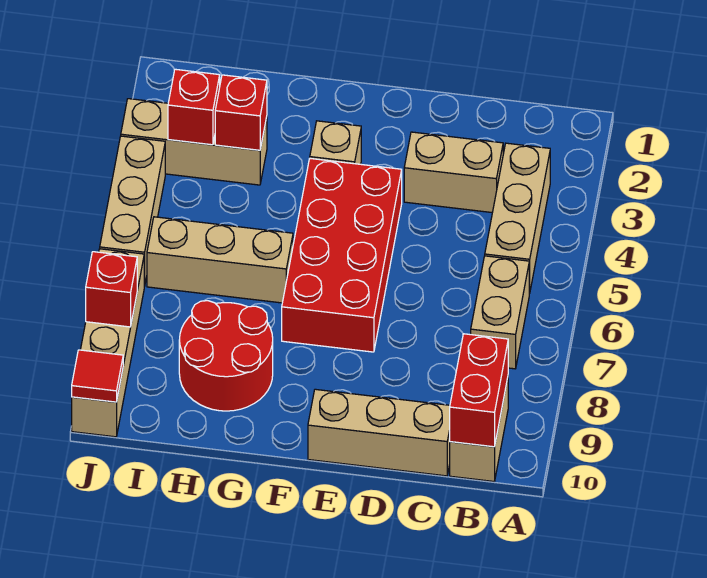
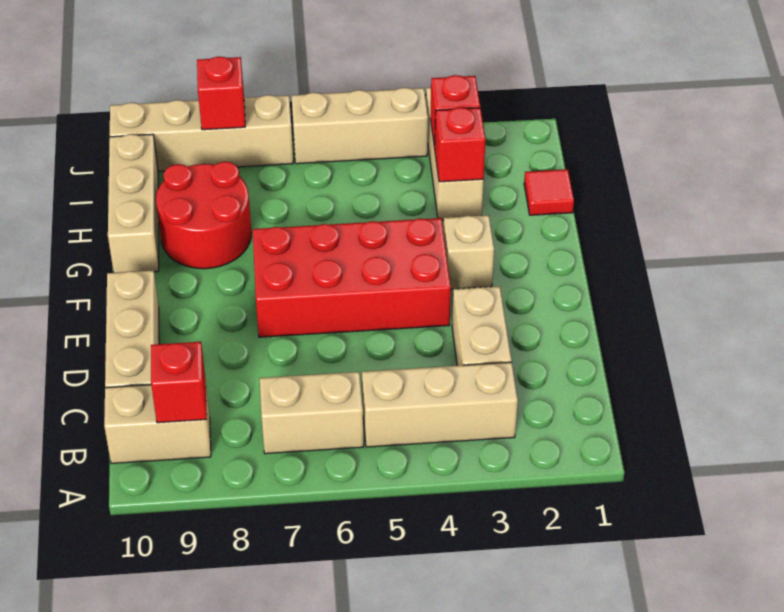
red 1x2 brick [450,334,508,447] -> red 1x1 brick [151,342,207,423]
tan 1x3 brick [147,217,293,303] -> tan 1x3 brick moved to [108,134,159,273]
red 1x1 tile [72,350,123,402] -> red 1x1 tile moved to [524,169,574,215]

